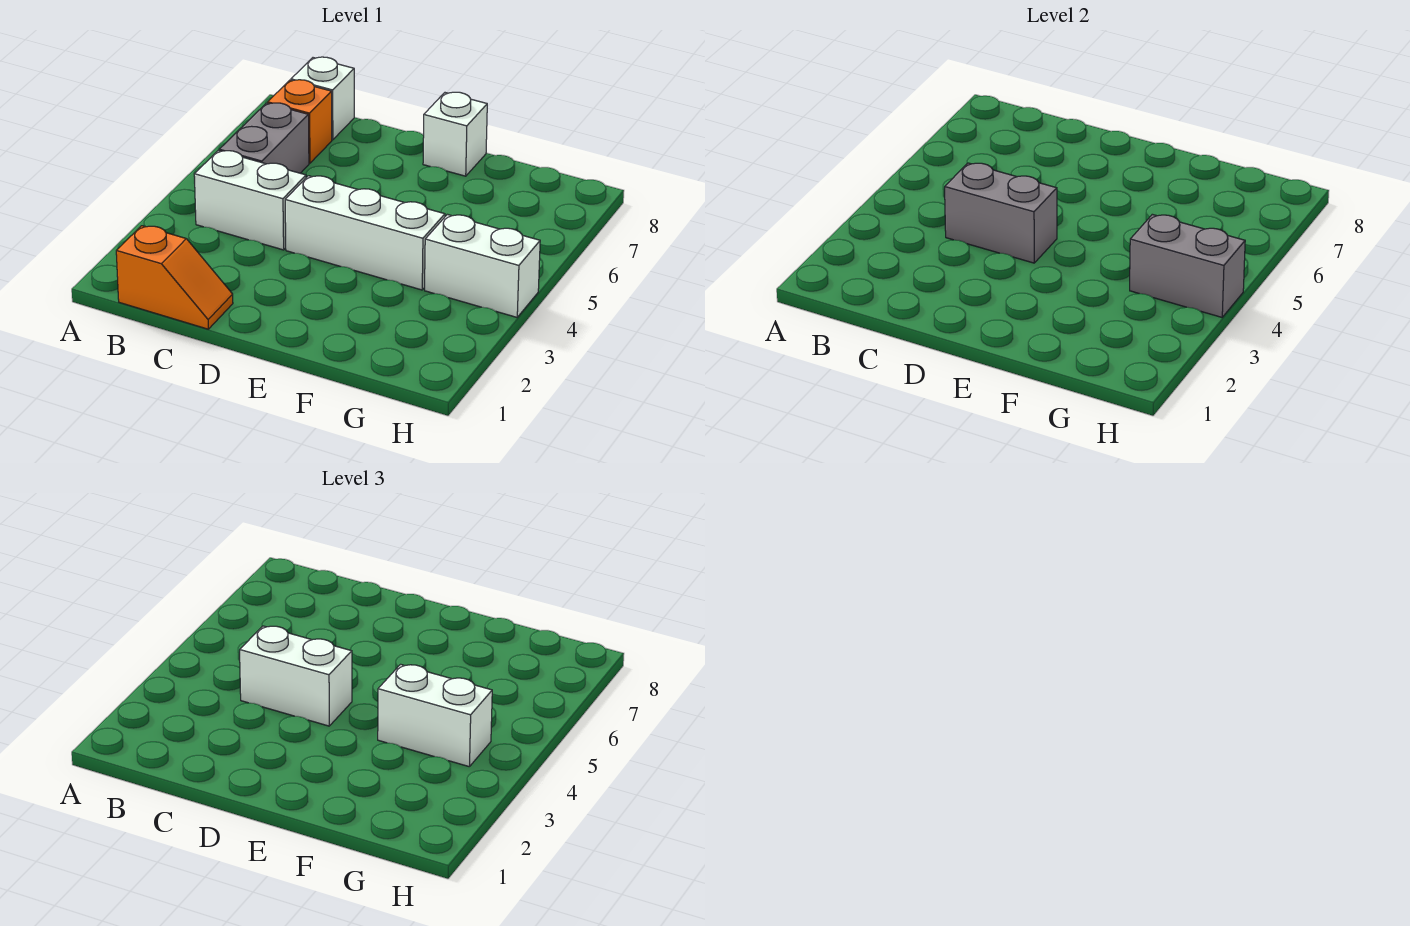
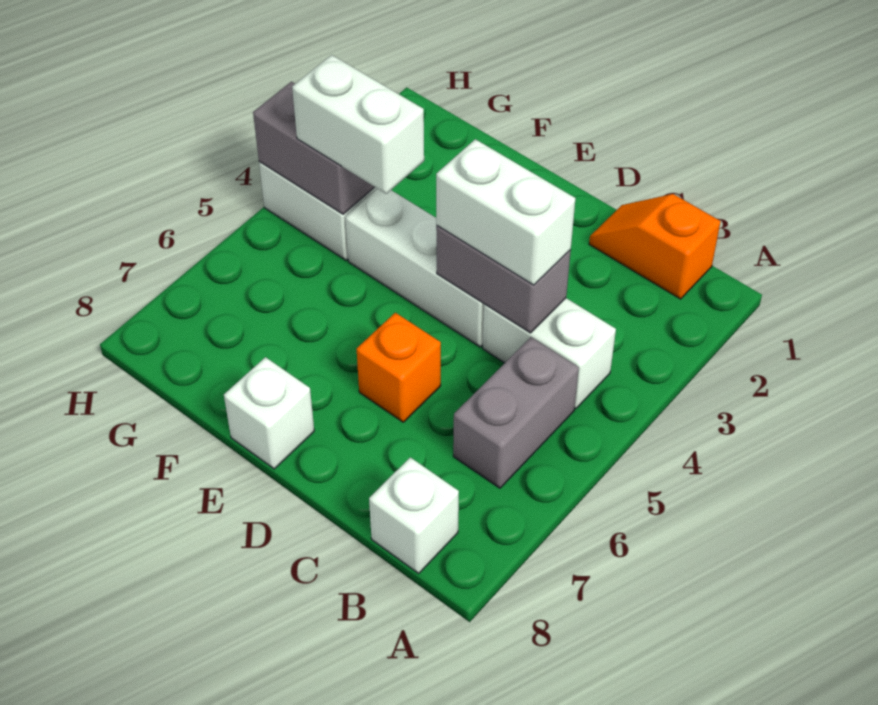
orange 1x1 brick [268,80,332,163] -> orange 1x1 brick moved to [357,313,441,422]

